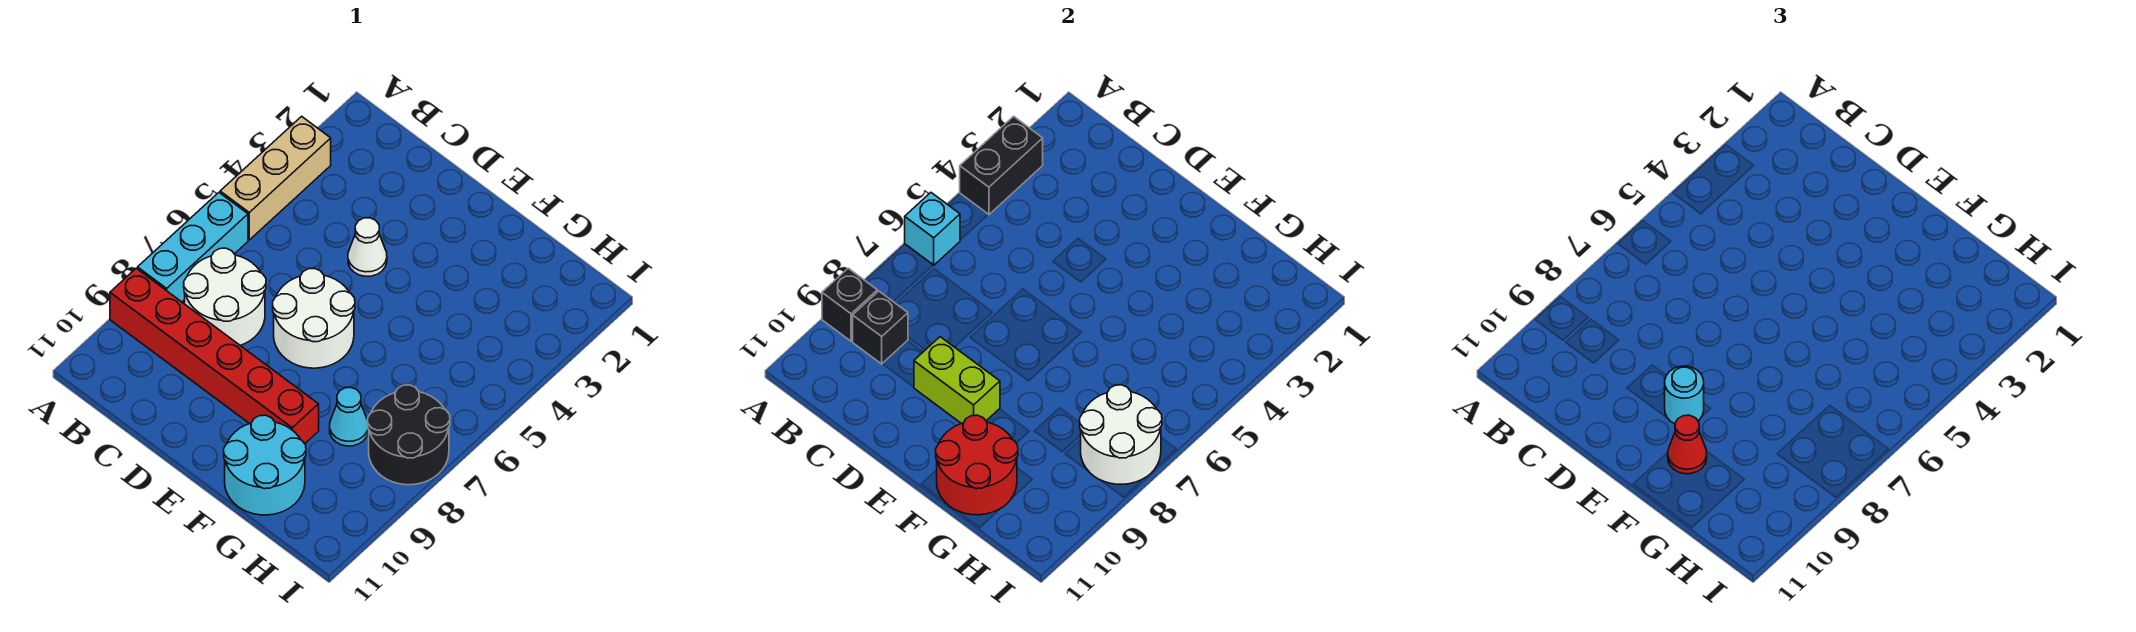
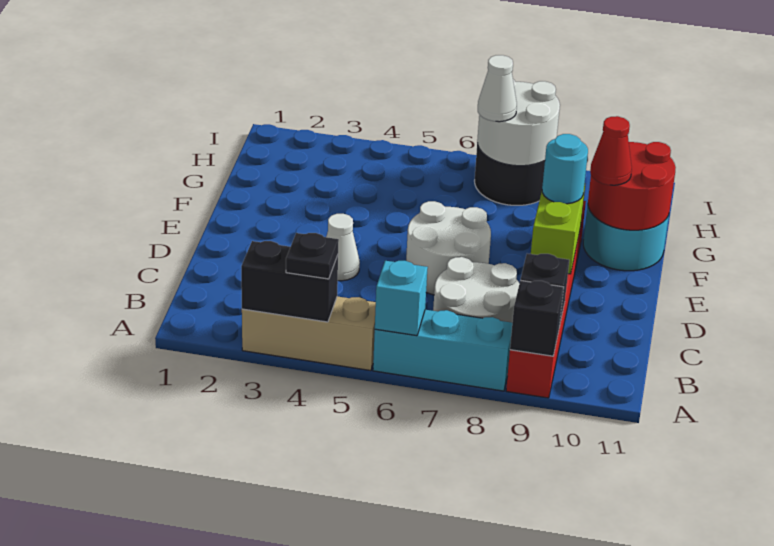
none -> black 1x1 plate [286,233,339,279]
cyan 1x1 cone [330,388,369,446] -> none
none -> white 1x1 cone [478,55,517,122]

